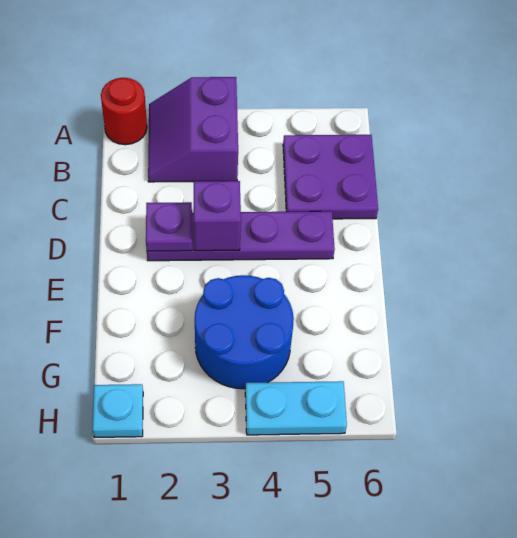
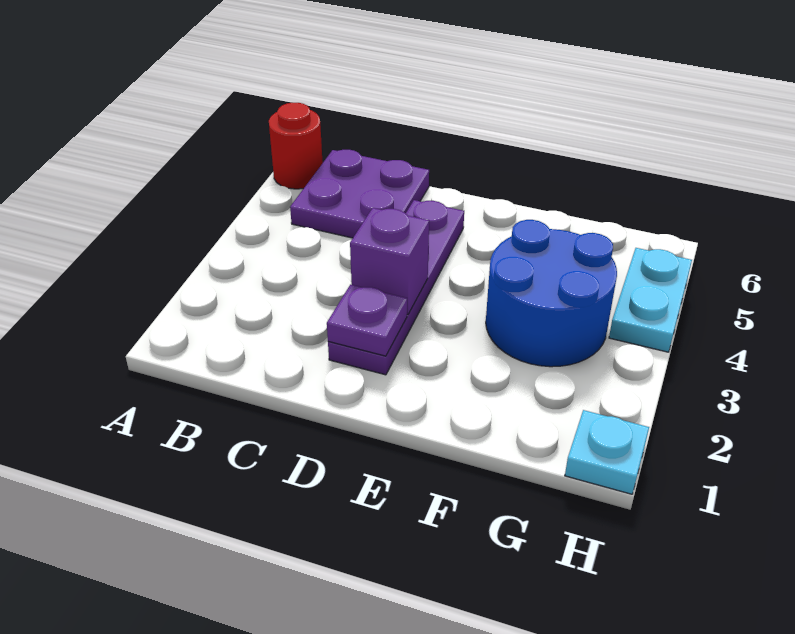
red 1x1 round brick [101,78,147,145] -> red 1x1 round brick moved to [269,103,323,189]
purple 2x2 slope [148,77,238,182] -> none

